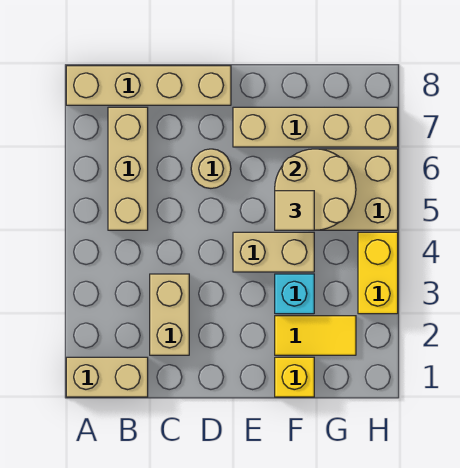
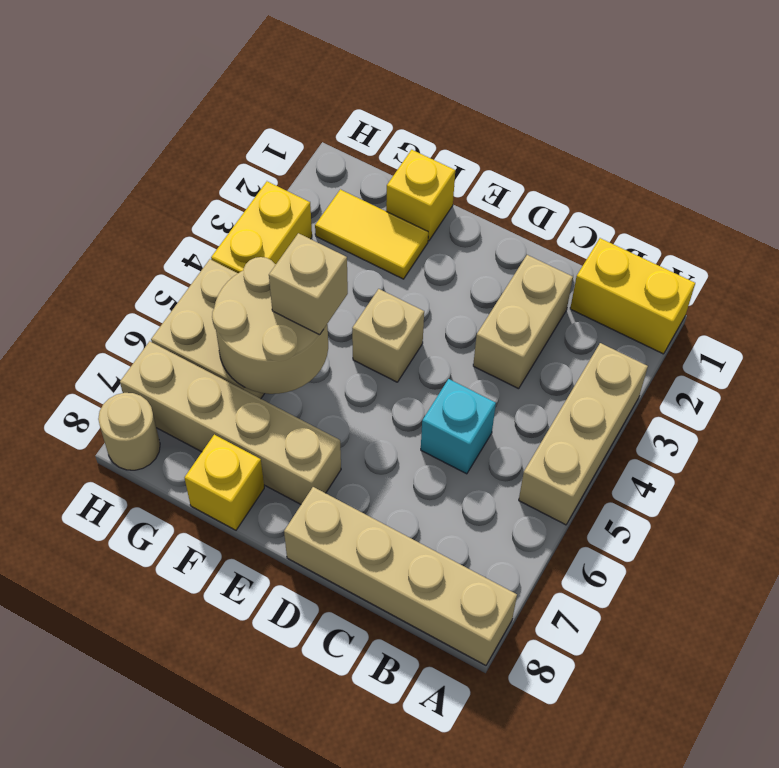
tan 1x2 brick [66,357,148,397] -> yellow 1x2 brick [570,238,695,354]
tan 1x3 brick [108,107,148,230] -> tan 1x3 brick moved to [519,343,648,525]
tan 1x1 round brick [191,149,231,188] -> tan 1x1 round brick moved to [98,393,160,470]
tan 1x2 brick [233,232,314,272] -> tan 1x1 brick [352,289,424,382]
cyan 1x1 brick [275,274,314,314] -> cyan 1x1 brick moved to [421,379,496,474]
tan 1x1 tile [275,191,314,230] -> tan 1x1 brick [269,233,348,335]
none -> yellow 1x1 brick [185,435,264,530]

